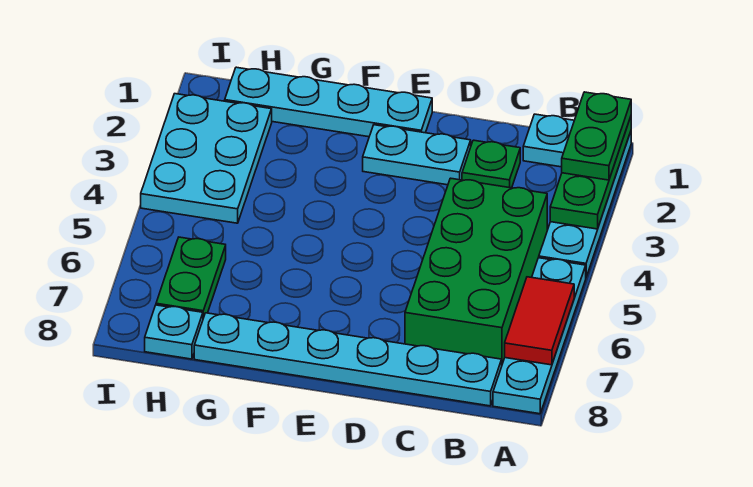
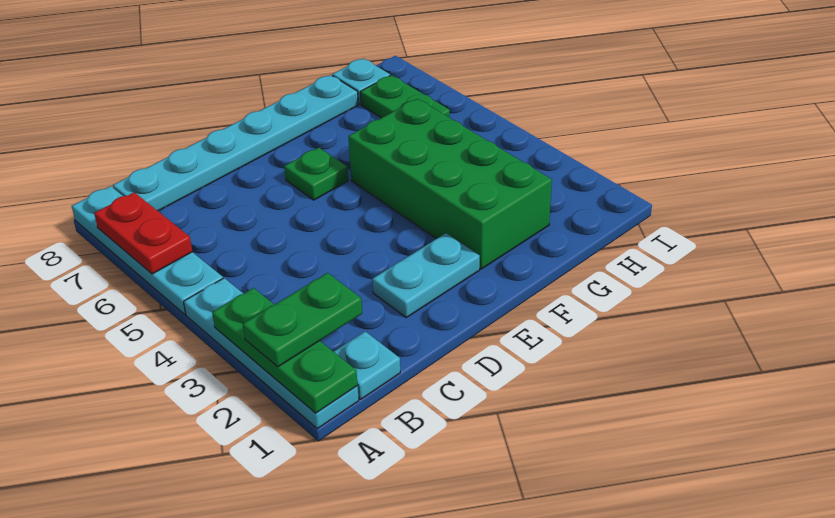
green 1x2 plate [562,92,631,180] -> green 1x2 plate turned to [243,273,362,367]
red 1x2 tile [505,277,574,365] -> red 1x2 plate [94,192,192,274]
green 2x4 brick [405,178,547,364] -> green 2x4 brick moved to [348,99,552,269]
green 1x1 plate [462,140,520,188] -> green 1x1 plate moved to [284,148,348,200]
cyan 1x4 plate [225,67,432,137] -> none
cyan 2x3 plate [141,94,272,223] -> none

